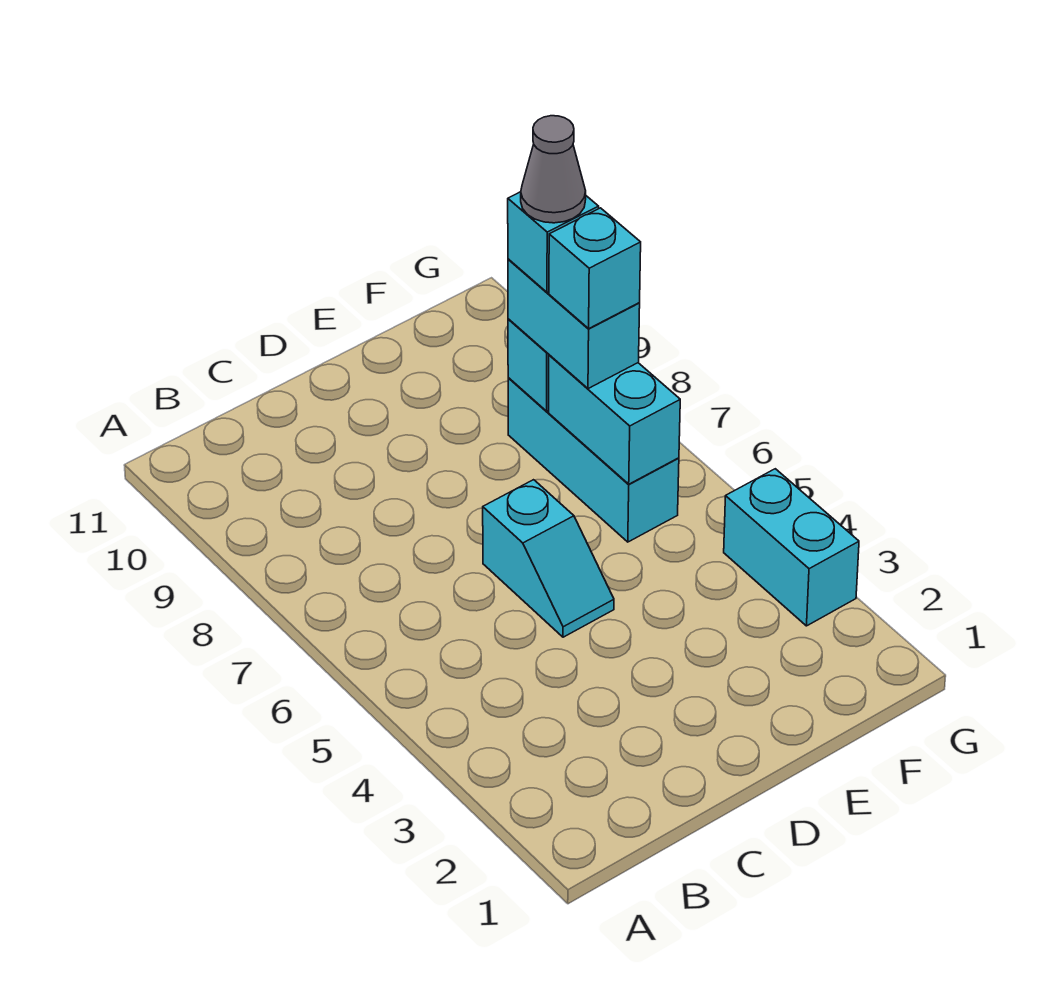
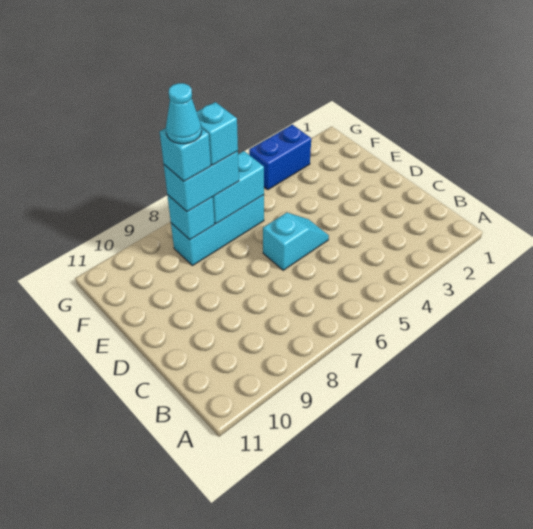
grey 1x1 cone [521,116,586,223] -> cyan 1x1 cone [166,83,202,144]
cyan 1x2 brick [724,469,859,626] -> blue 1x2 brick [249,125,311,190]

